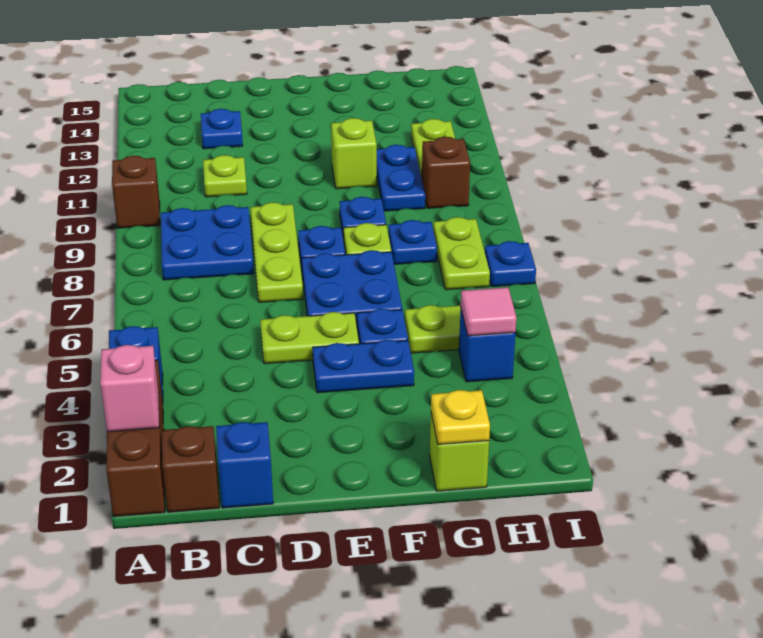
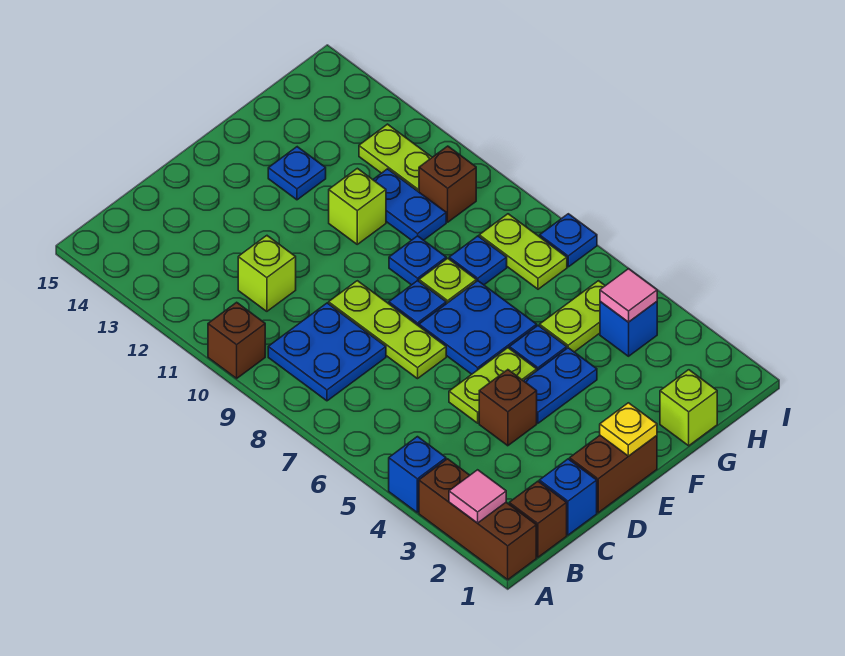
pink 1x1 brick [100,345,159,432] -> pink 1x1 tile [449,470,506,523]
lime 1x1 plate [203,155,247,197] -> lime 1x1 brick [238,236,296,311]
blue 1x1 plate [201,109,243,149] -> blue 1x1 plate moved to [268,147,326,200]
none -> brown 1x2 brick [570,436,657,513]
none -> brown 1x1 brick [479,370,537,446]
yellow 1x1 plate [431,390,490,444] -> yellow 1x1 plate moved to [600,403,657,456]

